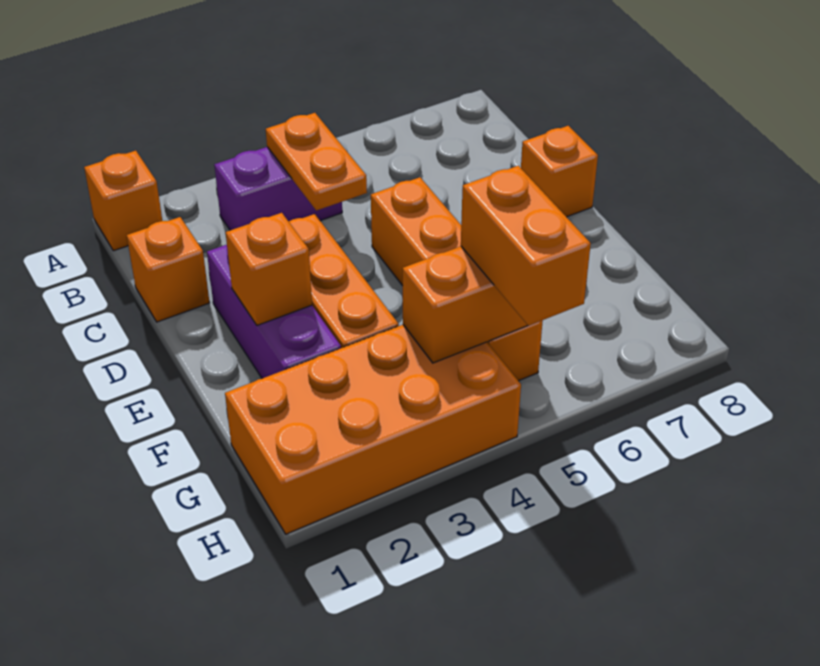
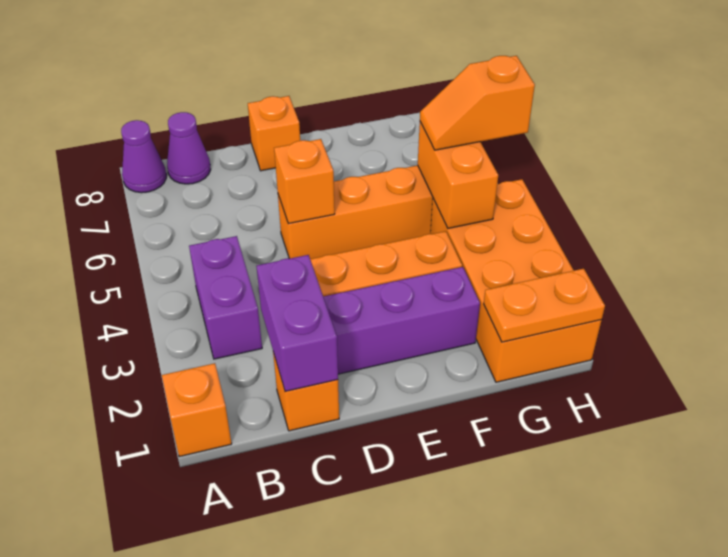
none -> purple 1x1 cone [121,120,166,193]
orange 1x2 plate [266,113,367,210] -> orange 1x2 plate moved to [484,269,605,342]
none -> purple 1x1 cone [167,112,211,184]
none -> purple 1x2 brick [256,255,338,391]
orange 1x1 brick [226,213,312,325] -> orange 1x1 brick moved to [274,139,335,224]
orange 1x2 brick [461,166,591,326] -> orange 1x2 slope [420,56,535,150]

